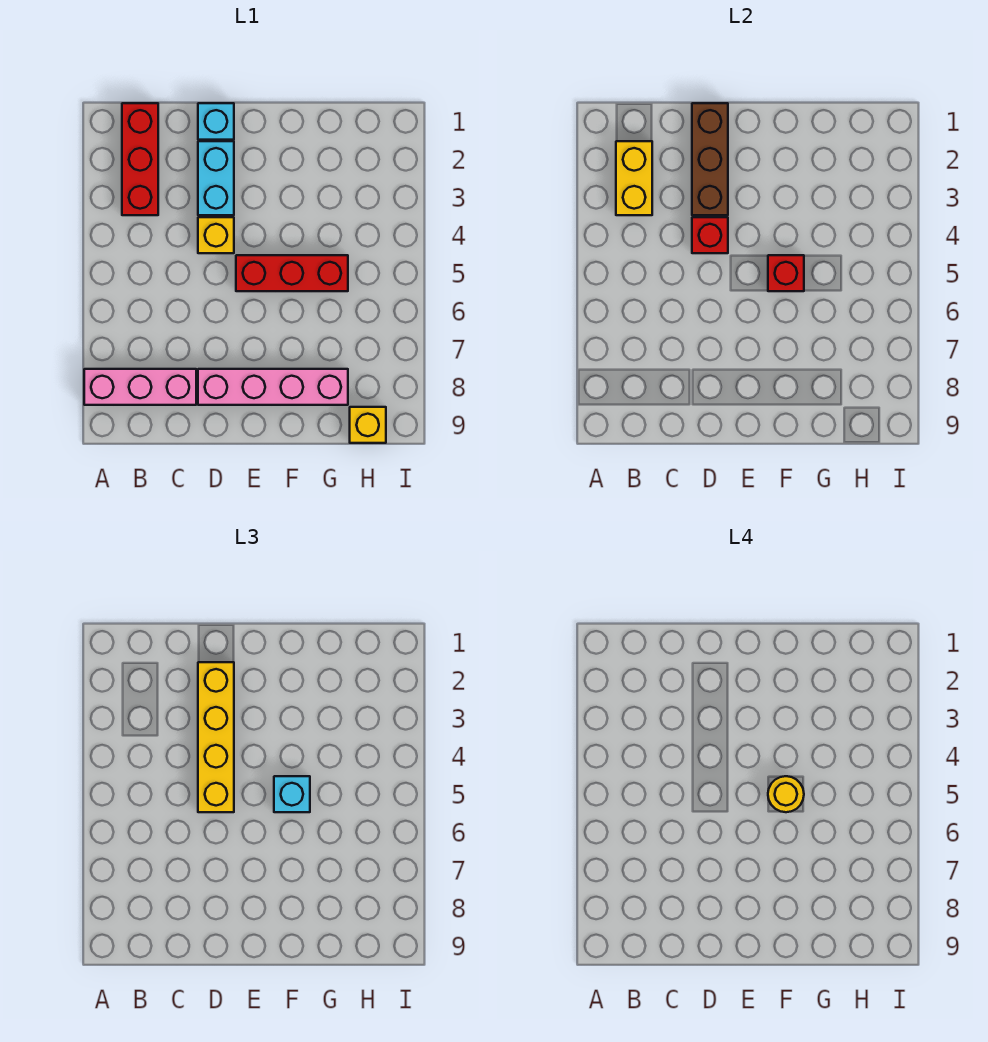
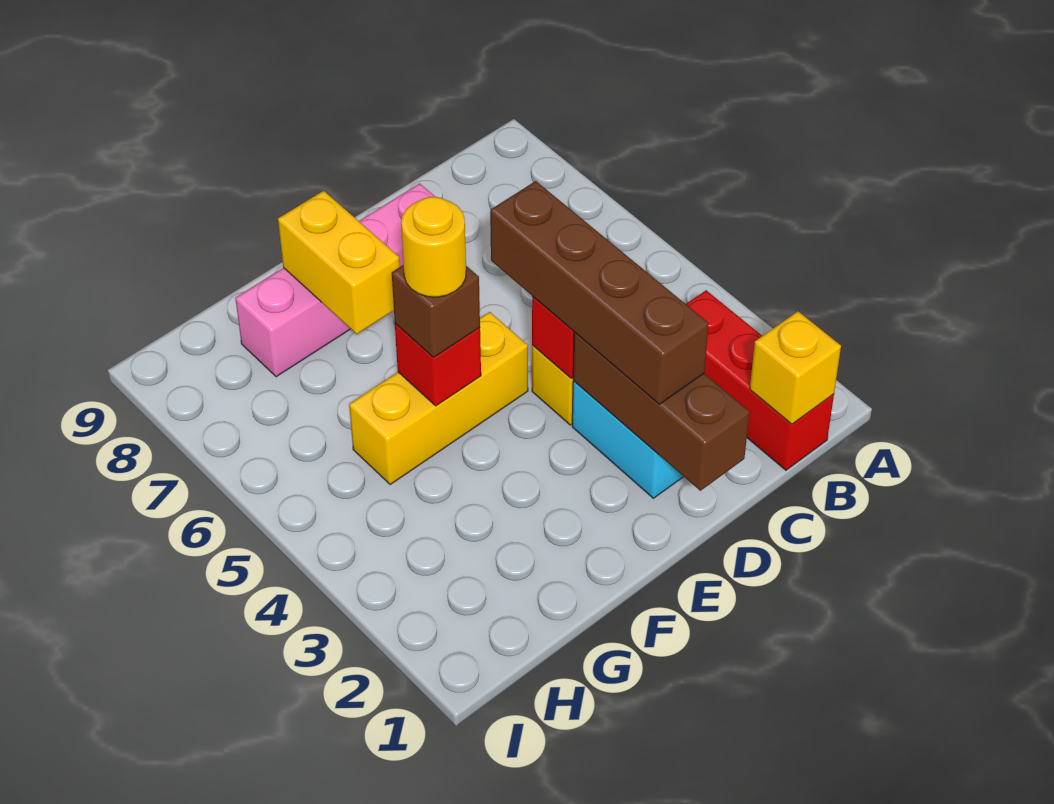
pink 1x3 brick [84,369,196,405] -> none
yellow 1x2 brick [616,141,652,215] -> yellow 1x2 brick moved to [278,191,400,334]
cyan 1x1 brick [198,103,234,140] -> none
yellow 1x4 brick [198,662,234,812] -> brown 1x4 brick [490,181,709,404]
red 1x3 brick [236,255,348,291] -> yellow 1x3 brick [349,312,528,485]
cyan 1x1 brick [274,776,310,812] -> brown 1x1 brick [392,265,480,357]
yellow 1x1 brick [350,407,386,443] -> yellow 1x1 brick moved to [750,311,841,424]

